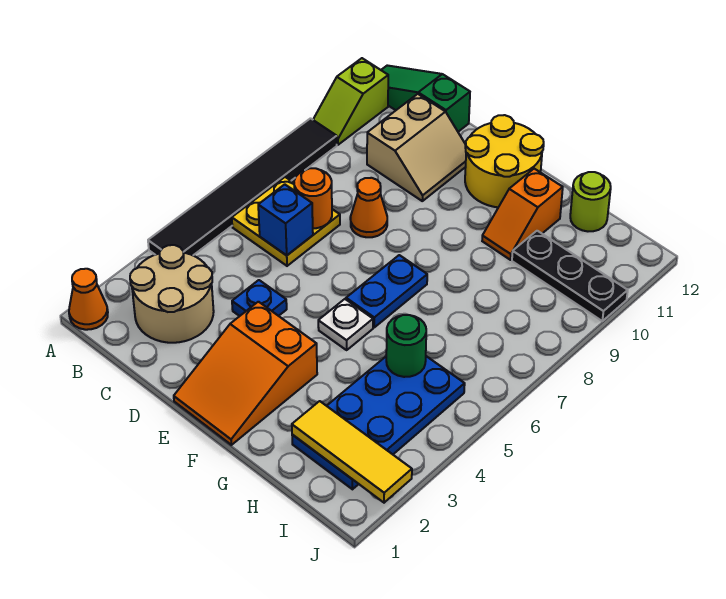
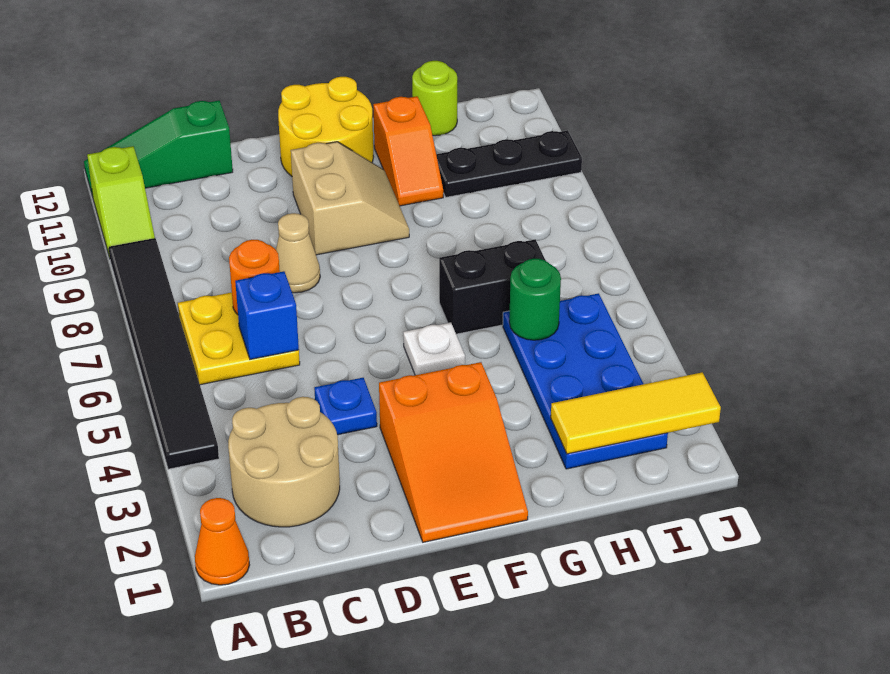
tan 2x2 slope [367,94,466,201] -> tan 2x2 slope moved to [291,142,409,255]
orange 1x1 cone [350,178,387,237] -> tan 1x1 cone [276,213,320,293]
blue 1x2 plate [346,255,427,327] -> none
none -> black 1x2 brick [439,239,546,334]

